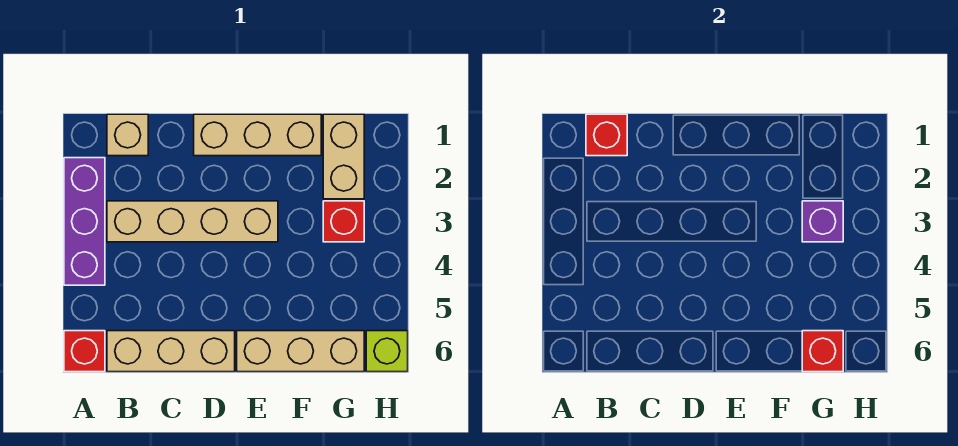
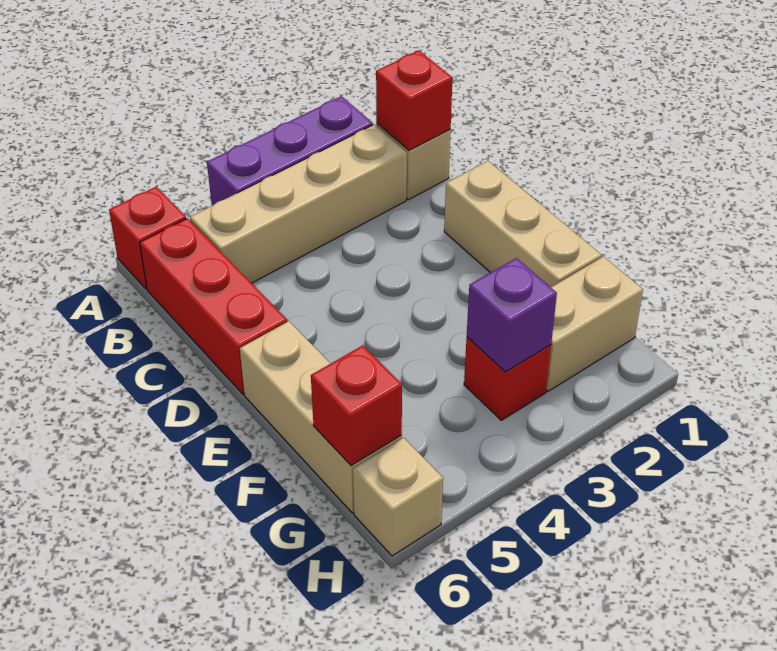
tan 1x4 brick [107,201,278,242] -> tan 1x4 brick turned to [190,124,407,283]
tan 1x3 brick [107,331,235,372] -> red 1x3 brick [140,218,287,394]
lime 1x1 brick [366,331,408,372] -> tan 1x1 brick [353,438,443,556]

